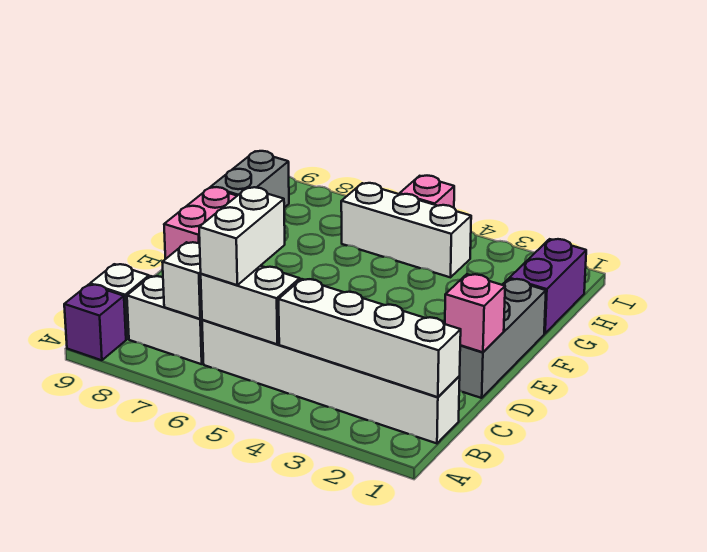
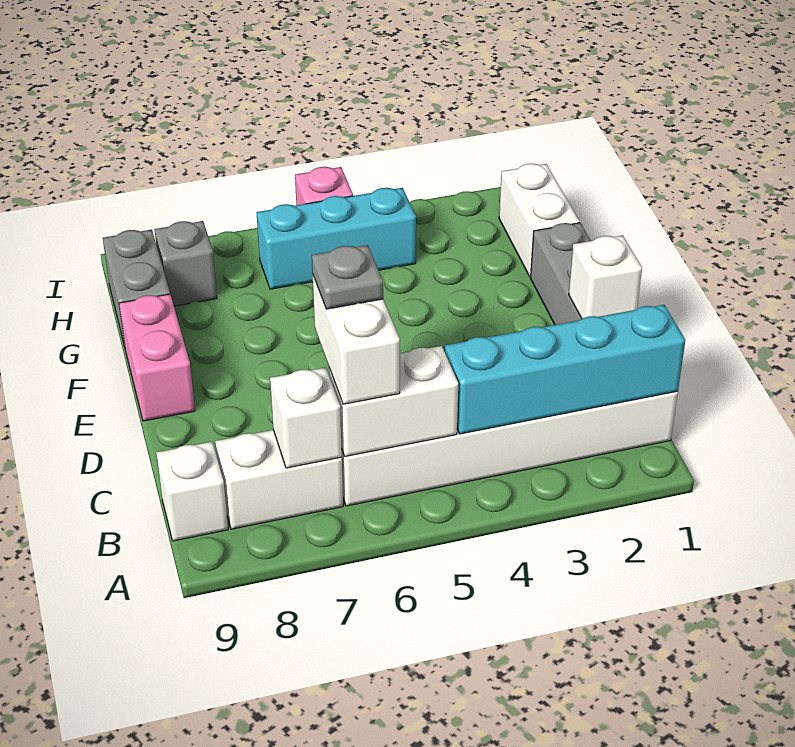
purple 1x1 brick [64,284,126,360] -> none
white 1x4 brick [279,279,461,397] -> cyan 1x4 brick [444,305,685,434]
none -> grey 1x1 plate [312,245,383,309]
pink 1x1 brick [445,274,505,352] -> white 1x1 brick [569,235,642,319]
purple 1x2 brick [509,239,586,333] -> white 1x2 brick [499,164,580,277]
white 1x3 brick [341,183,471,277] -> cyan 1x3 brick [256,188,416,289]
none -> grey 1x1 brick [155,221,217,306]

